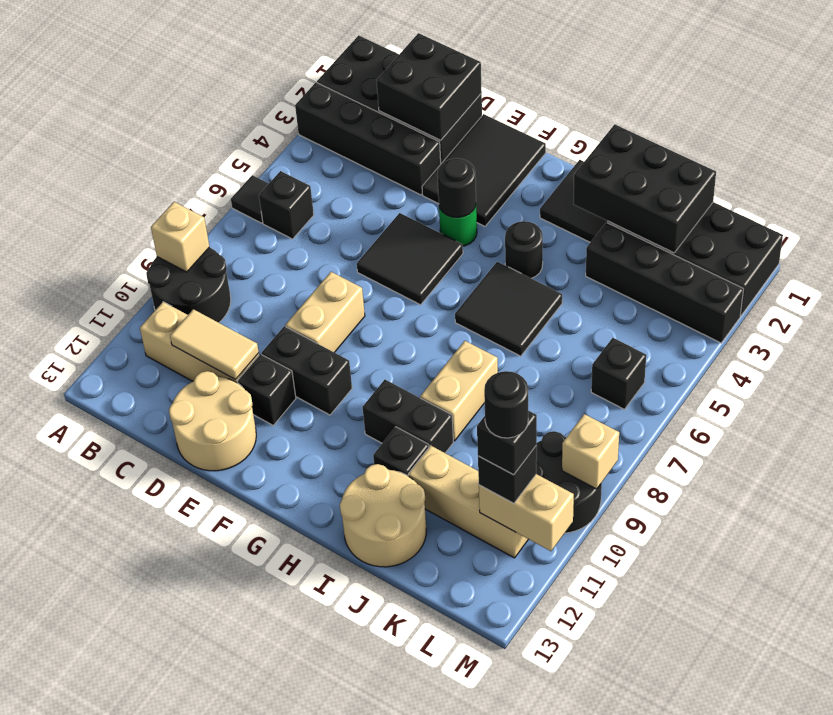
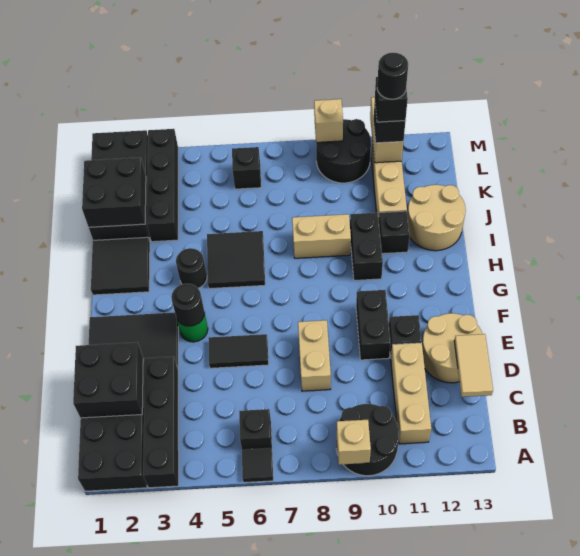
tan 1x2 tile [170,309,259,379] -> tan 1x2 tile moved to [454,334,493,397]
black 2x2 tile [357,213,463,305] -> black 1x2 tile [209,334,269,368]
tan 1x2 brick [286,272,365,352] -> tan 1x2 brick turned to [298,320,331,391]
black 2x3 brick [573,124,716,253] -> black 2x2 brick [82,157,146,227]

